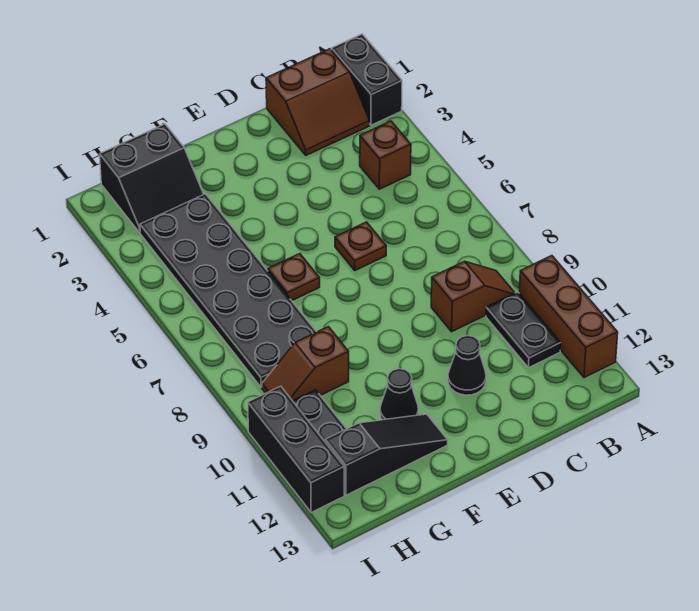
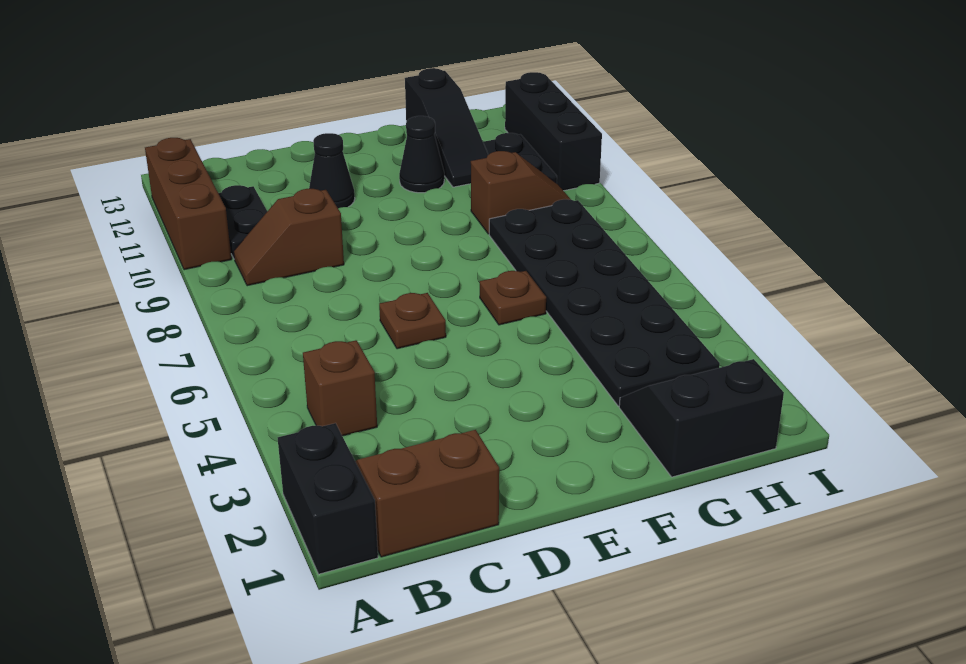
black 1x3 slope [325,414,448,495] -> black 1x3 slope turned to [405,68,488,187]

